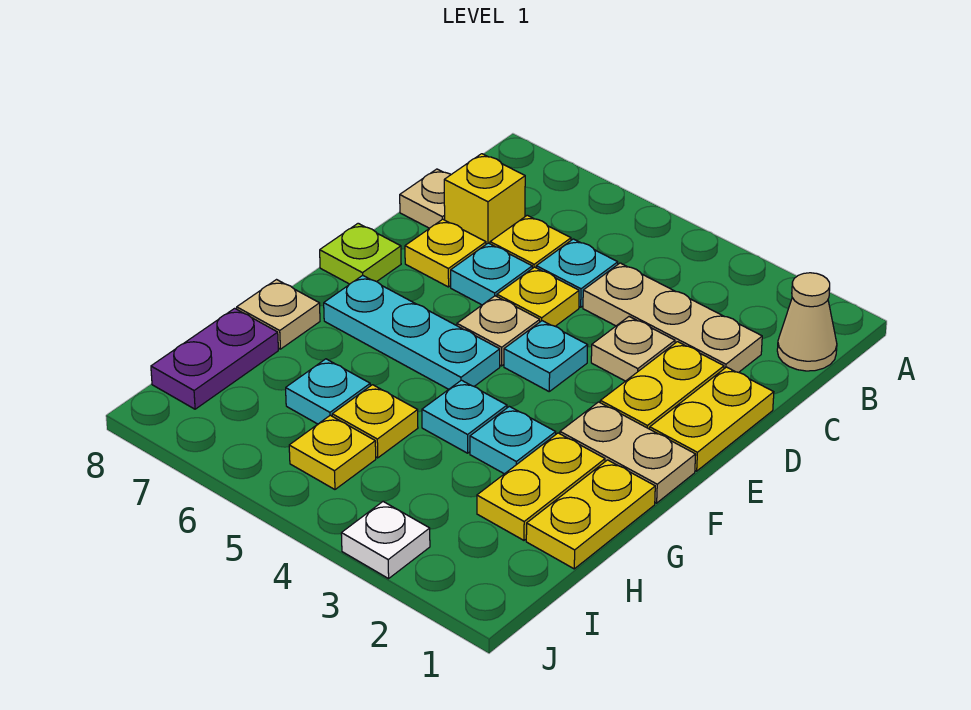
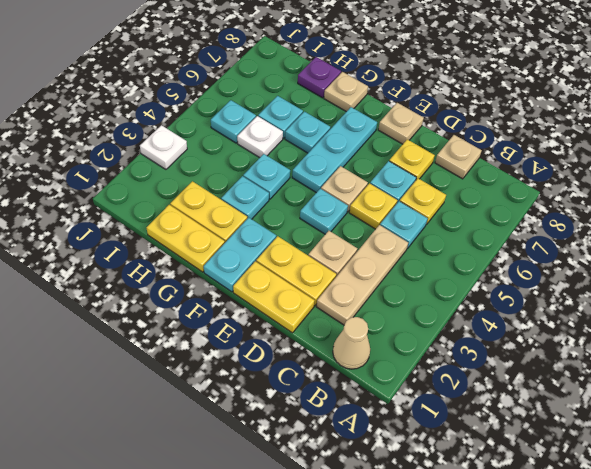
yellow 1x1 brick [444,154,525,244] -> none
lime 1x1 plate [320,223,401,284] -> tan 1x1 plate [378,103,424,144]
tan 1x2 plate [560,402,696,503] -> cyan 1x2 plate [204,217,276,292]
none -> cyan 1x1 plate [285,112,330,153]
yellow 1x1 plate [332,385,418,458] -> white 1x1 plate [237,116,283,158]
purple 1x2 plate [151,308,278,409] -> purple 1x1 plate [298,57,341,98]
yellow 1x1 plate [289,415,376,489] -> cyan 1x1 plate [211,100,256,143]

